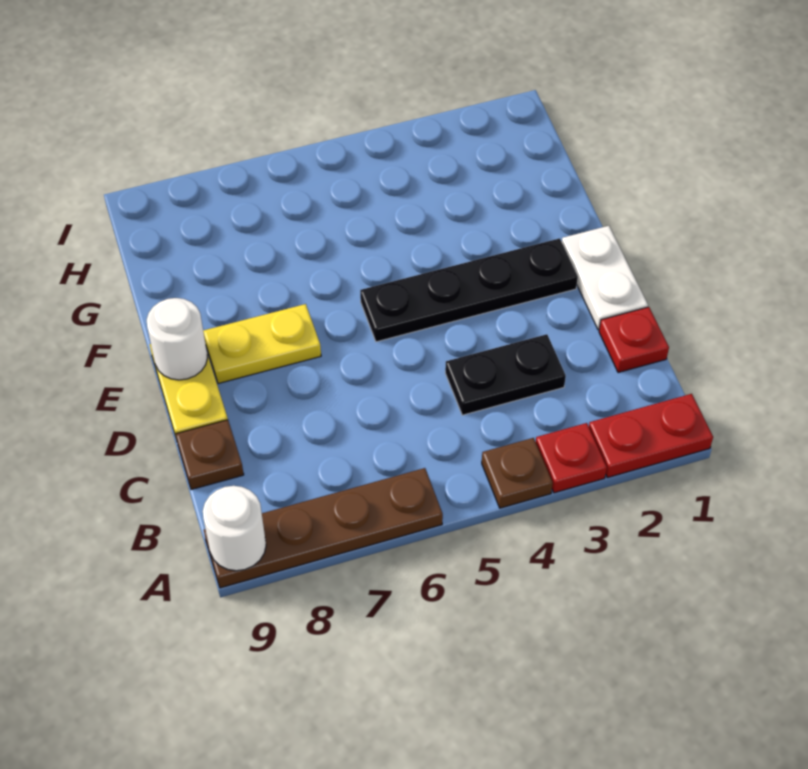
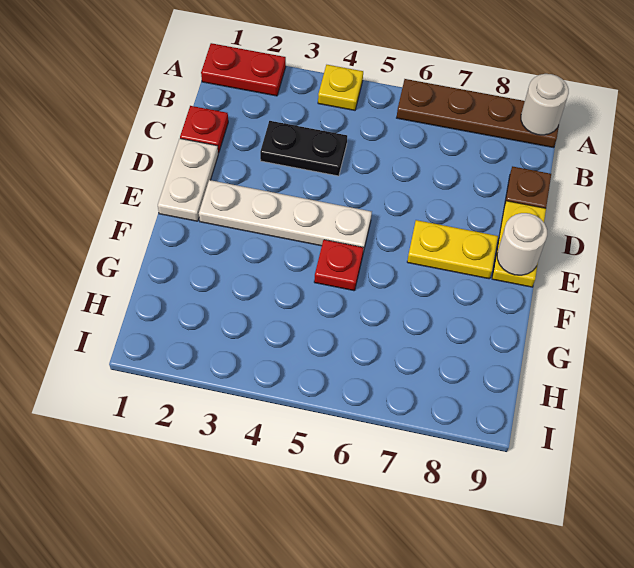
red 1x1 plate [536,423,607,493] -> red 1x1 plate moved to [314,240,364,291]
brown 1x1 plate [482,438,553,508] -> yellow 1x1 plate [318,65,363,110]
black 1x4 plate [360,238,578,342] -> white 1x4 plate [199,180,372,252]

